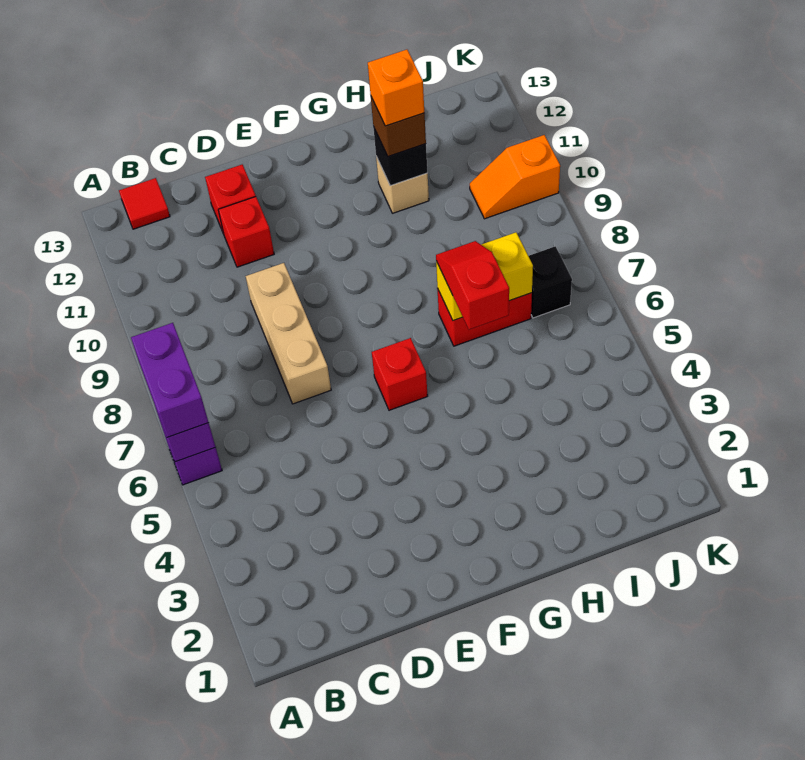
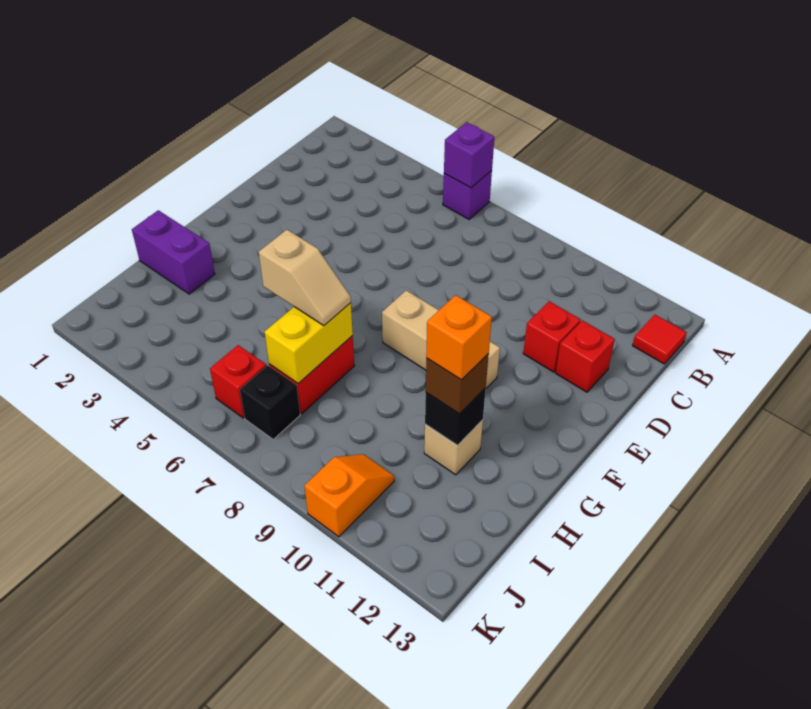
purple 1x2 brick [131,323,209,437] -> purple 1x2 brick moved to [132,210,215,294]
tan 1x3 brick [246,263,331,404] -> tan 1x3 brick moved to [382,290,500,388]
red 1x1 brick [372,338,428,410] -> red 1x1 brick moved to [210,345,266,418]
red 1x2 slope [436,241,509,330] -> tan 1x2 slope [259,230,351,326]

